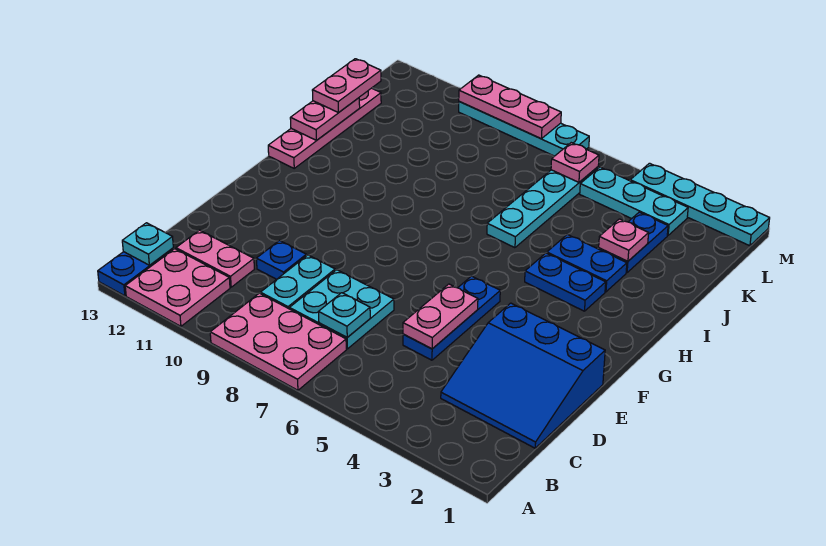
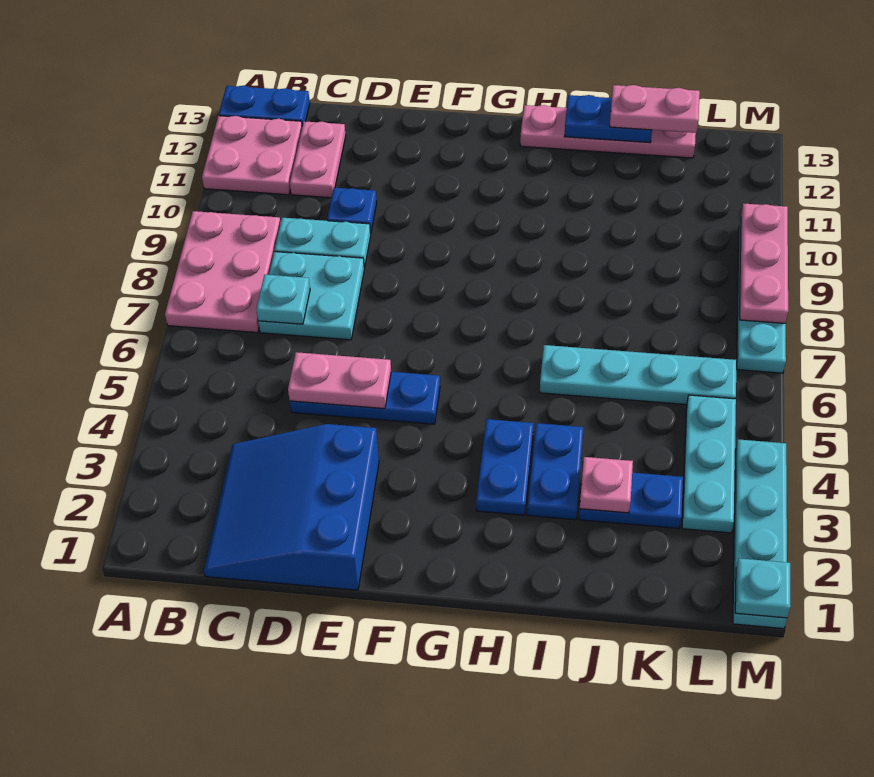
cyan 1x1 plate [122,223,173,265] -> cyan 1x1 plate moved to [735,558,791,618]
pink 1x2 plate [290,98,360,140] -> blue 1x2 plate [564,95,652,143]
pink 1x1 plate [551,143,599,182] -> none

